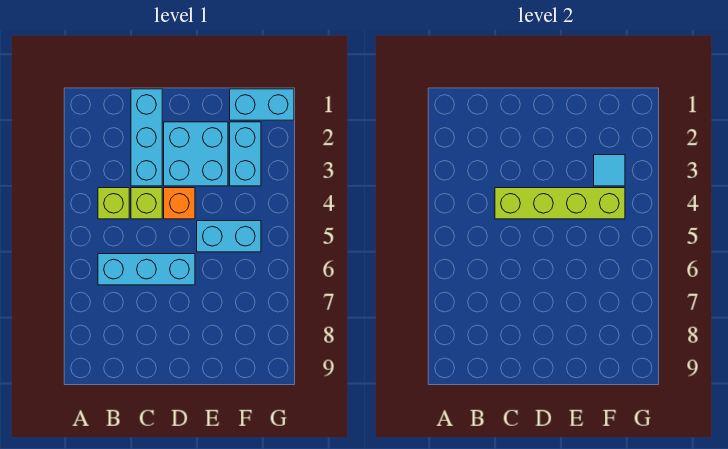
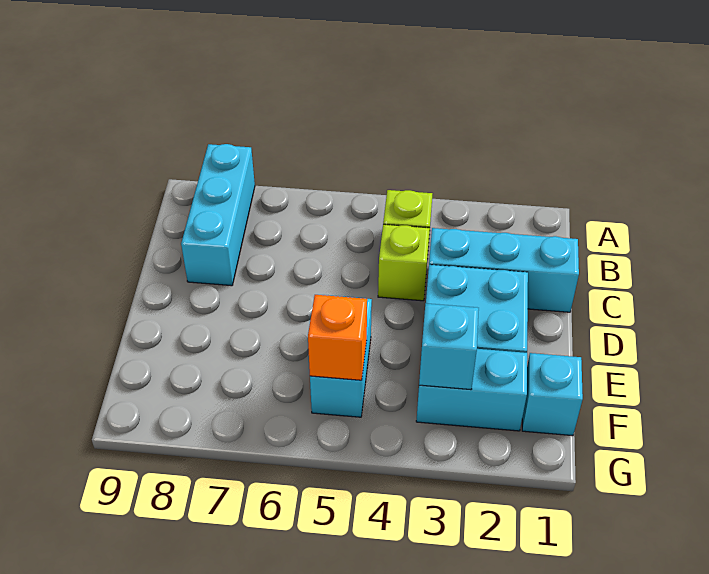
cyan 1x3 brick [98,254,195,285] -> cyan 1x3 brick moved to [181,144,255,286]
lime 1x4 brick [495,188,625,219] -> none
orange 1x1 brick [164,188,195,219] -> orange 1x1 brick moved to [308,295,367,380]
cyan 1x2 brick [230,89,294,120] -> cyan 1x1 brick [522,353,583,436]
cyan 1x1 tile [594,155,625,186] -> cyan 1x1 brick [419,303,479,390]

